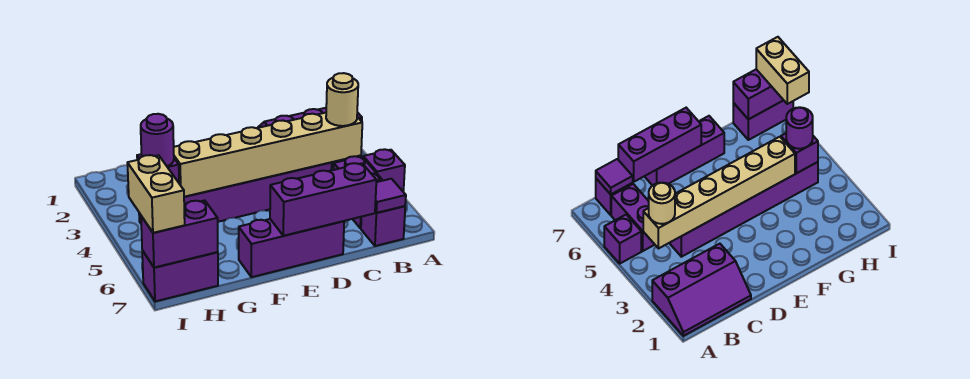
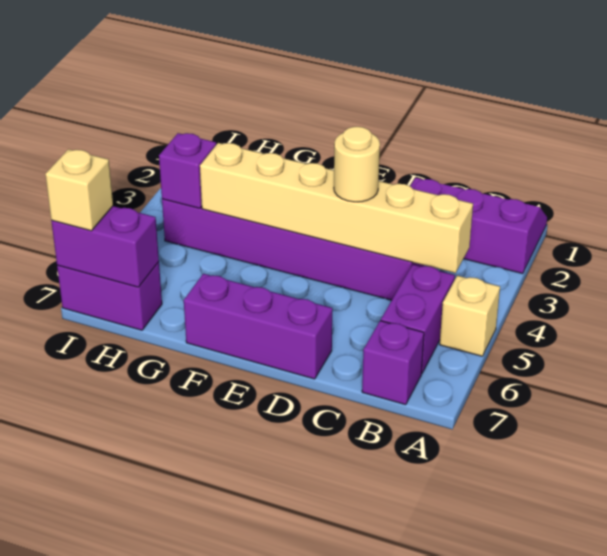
purple 1x1 brick [363,149,405,192] -> tan 1x1 brick [440,276,500,356]
tan 1x1 round brick [326,73,358,126] -> tan 1x1 round brick moved to [334,127,380,202]
purple 1x1 tile [375,179,406,213] -> none
purple 1x3 brick [270,163,376,236] -> none
purple 1x1 round brick [141,114,174,166] -> none
tan 1x2 brick [127,155,185,233] -> tan 1x1 brick [45,149,113,231]

